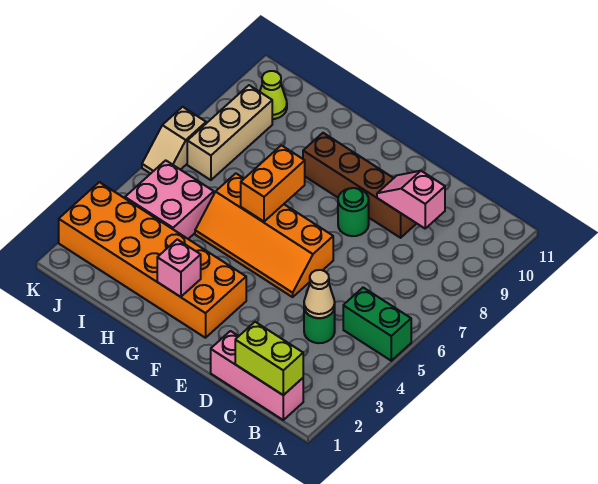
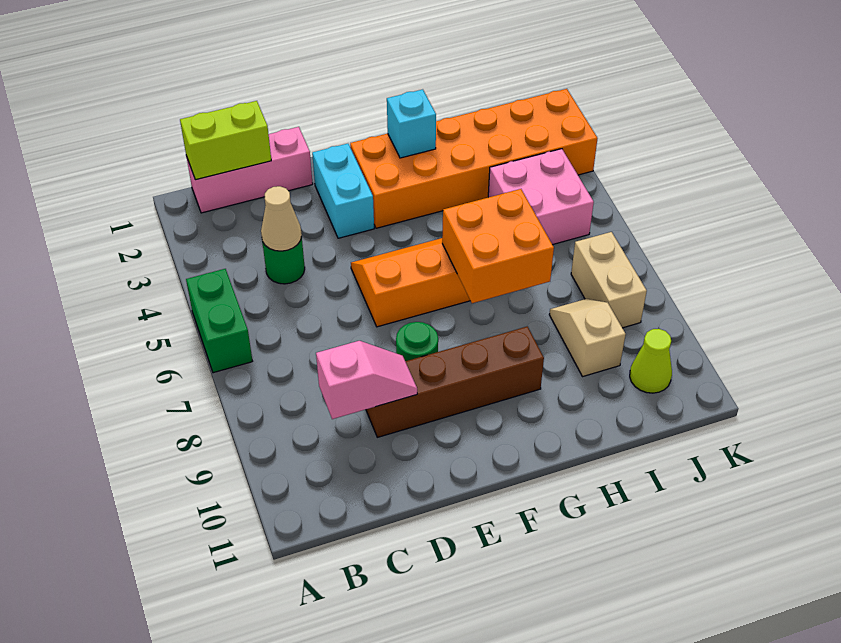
green 1x2 brick [343,288,411,361] -> green 1x2 brick turned to [186,269,252,373]
none -> cyan 1x2 brick [312,144,374,238]
pink 1x1 brick [157,239,201,297] -> cyan 1x1 brick [387,89,436,158]
orange 1x2 brick [241,145,305,222] -> orange 2x2 brick [442,189,554,303]
tan 1x3 brick [187,85,272,180] -> tan 1x2 brick [571,232,647,328]
tan 1x2 slope [142,107,206,174] -> tan 1x2 slope moved to [549,299,626,376]

